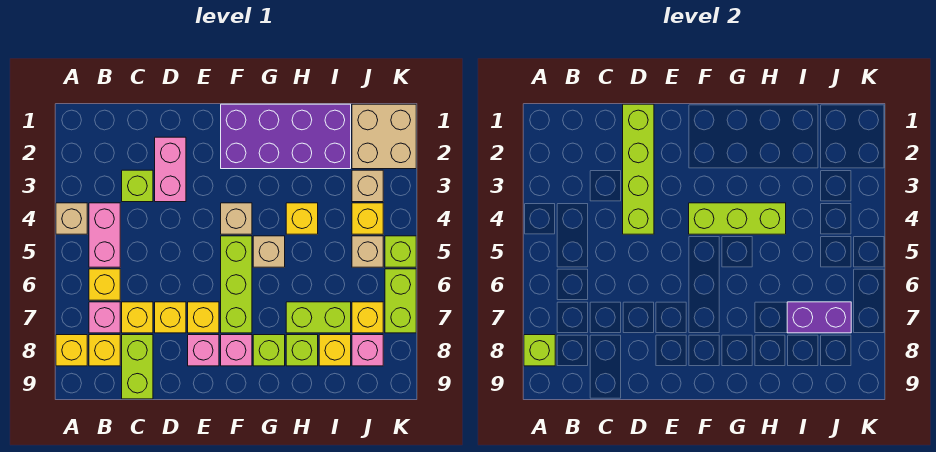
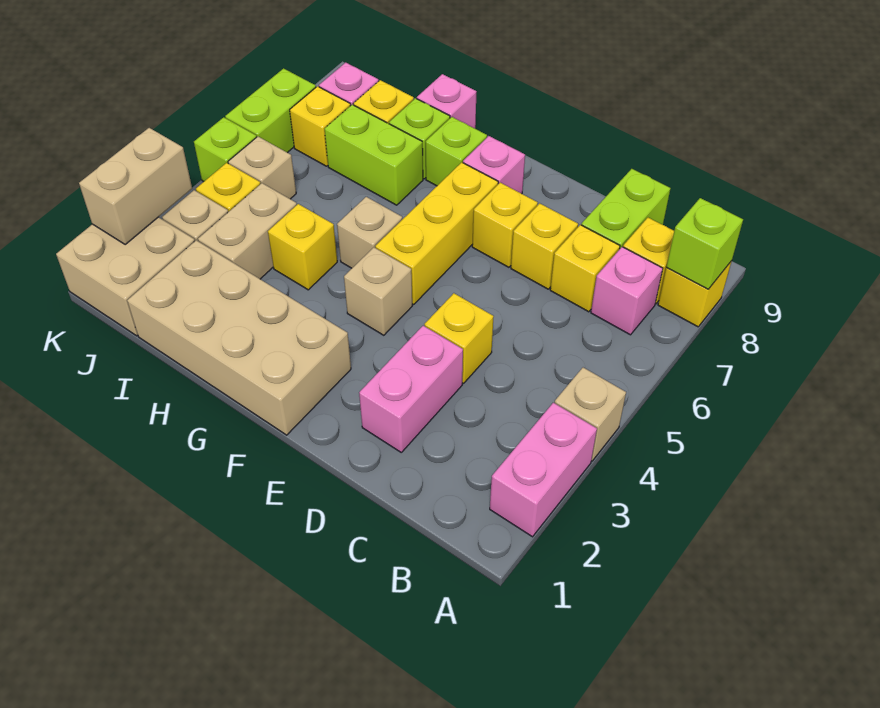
pink 1x2 brick [89,203,120,267] -> pink 1x2 brick moved to [490,403,597,537]
yellow 1x1 brick [89,269,120,300] -> yellow 1x1 brick moved to [424,293,494,383]
lime 1x1 brick [122,170,153,202] -> none
lime 1x4 brick [623,104,654,234] -> none
pink 1x1 brick [188,335,219,366] -> pink 1x1 brick moved to [417,74,477,128]
purple 2x4 brick [221,104,351,169] -> tan 2x4 brick [127,240,351,435]
lime 1x3 brick [689,203,786,234] -> none
lime 1x3 brick [221,236,252,333] -> yellow 1x3 brick [375,162,498,304]
none -> tan 1x2 brick [198,183,297,279]
purple 1x2 brick [787,302,851,333] -> none
none -> tan 1x2 brick [79,128,192,245]

